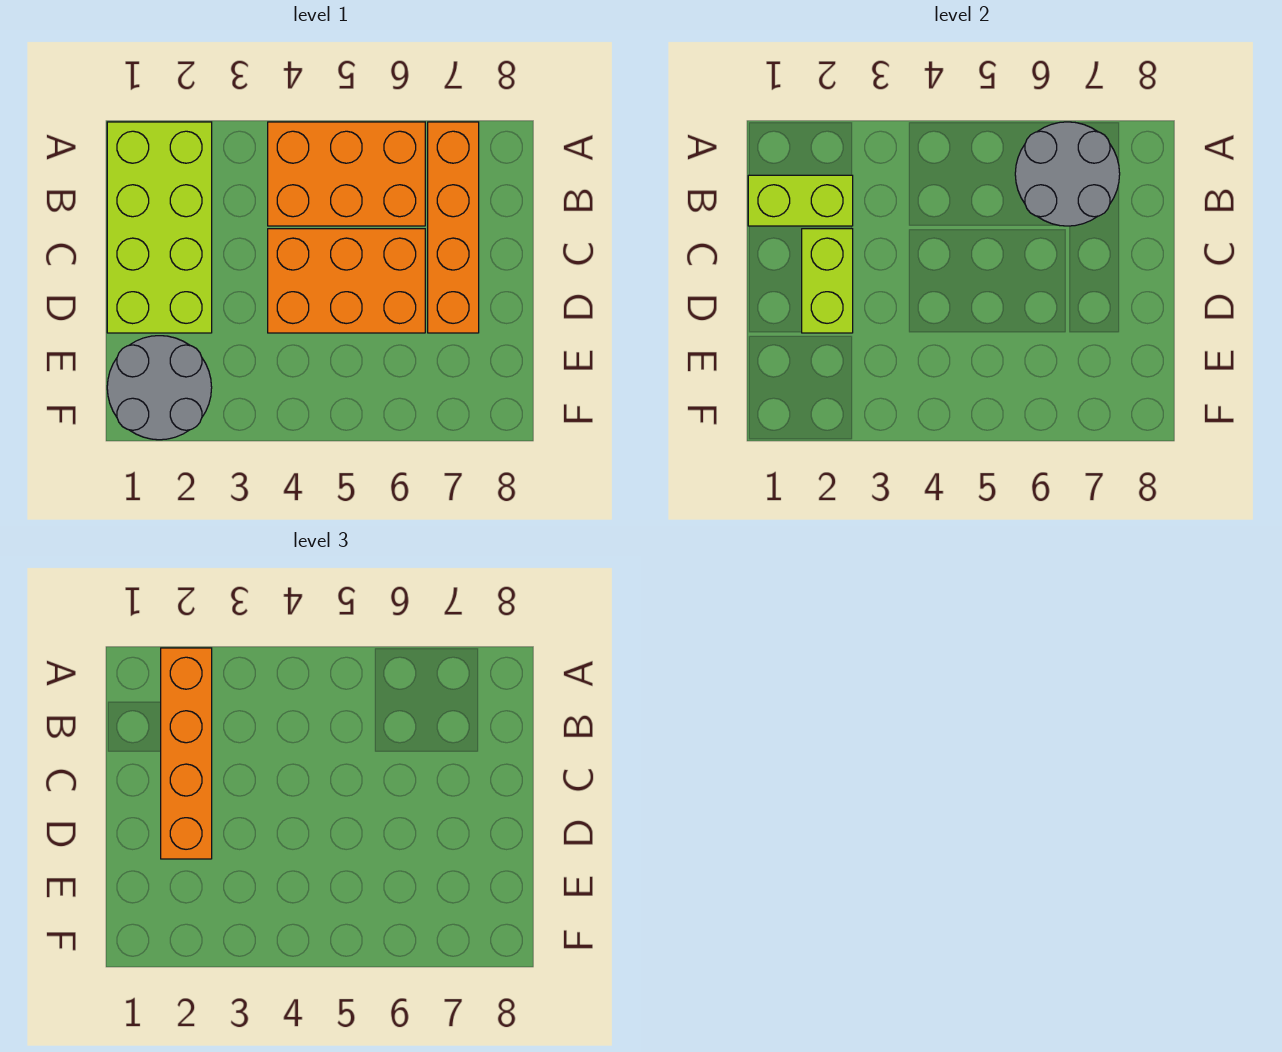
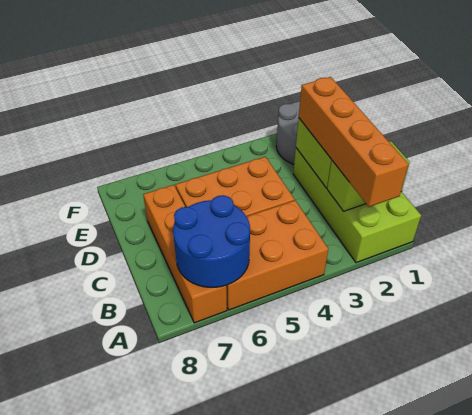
grey 2x2 round brick [1015,122,1120,226] -> blue 2x2 round brick [173,195,250,287]

